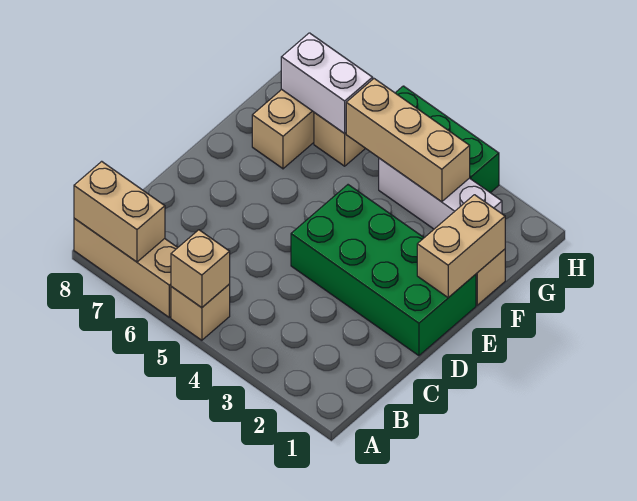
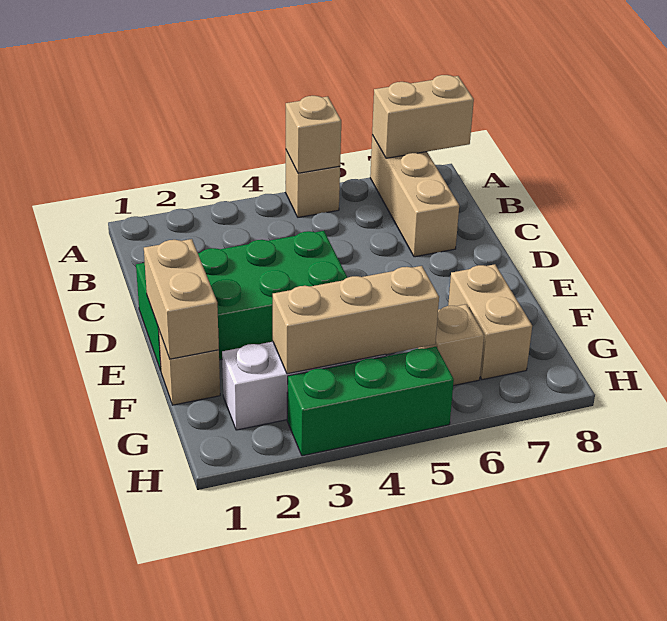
tan 1x3 brick [74,218,178,317] -> tan 1x3 brick turned to [370,135,459,257]
white 1x2 brick [281,33,373,134] -> none

